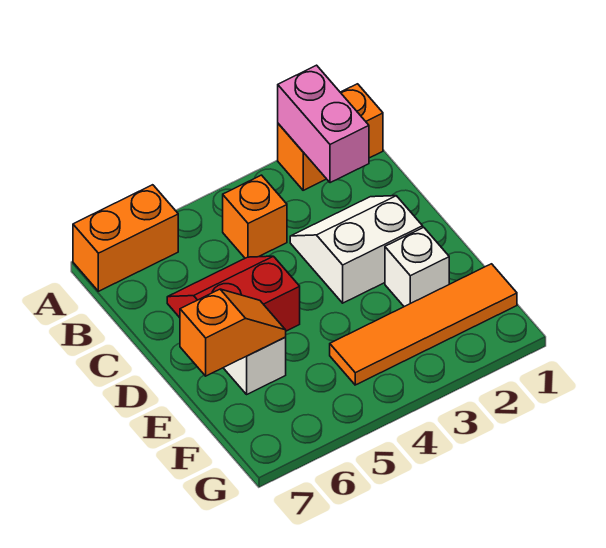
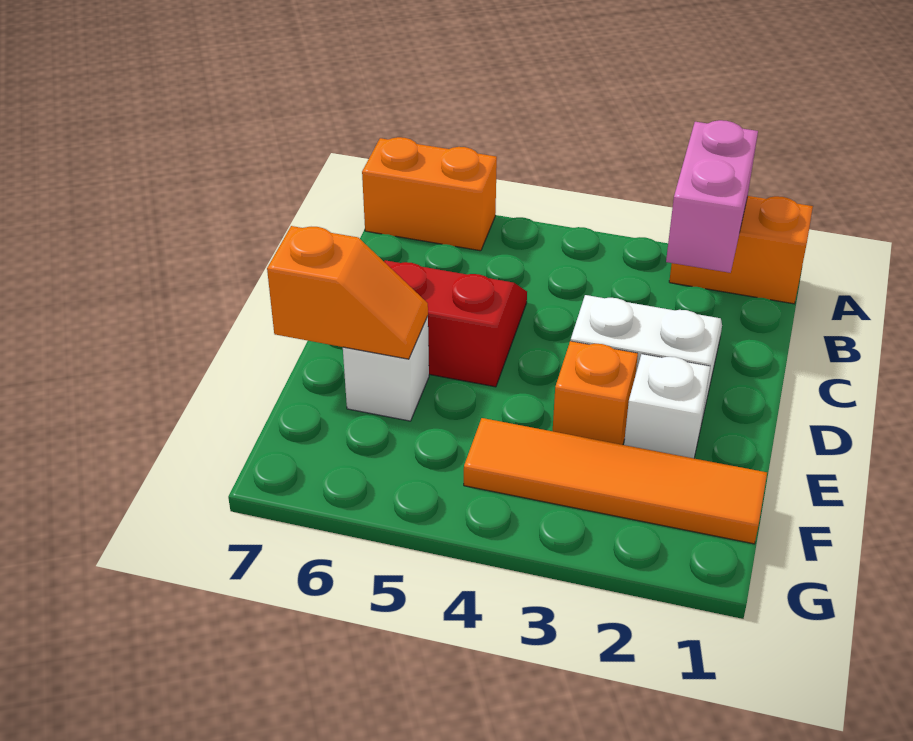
orange 1x1 brick [223,175,287,258] -> orange 1x1 brick moved to [553,341,638,445]

